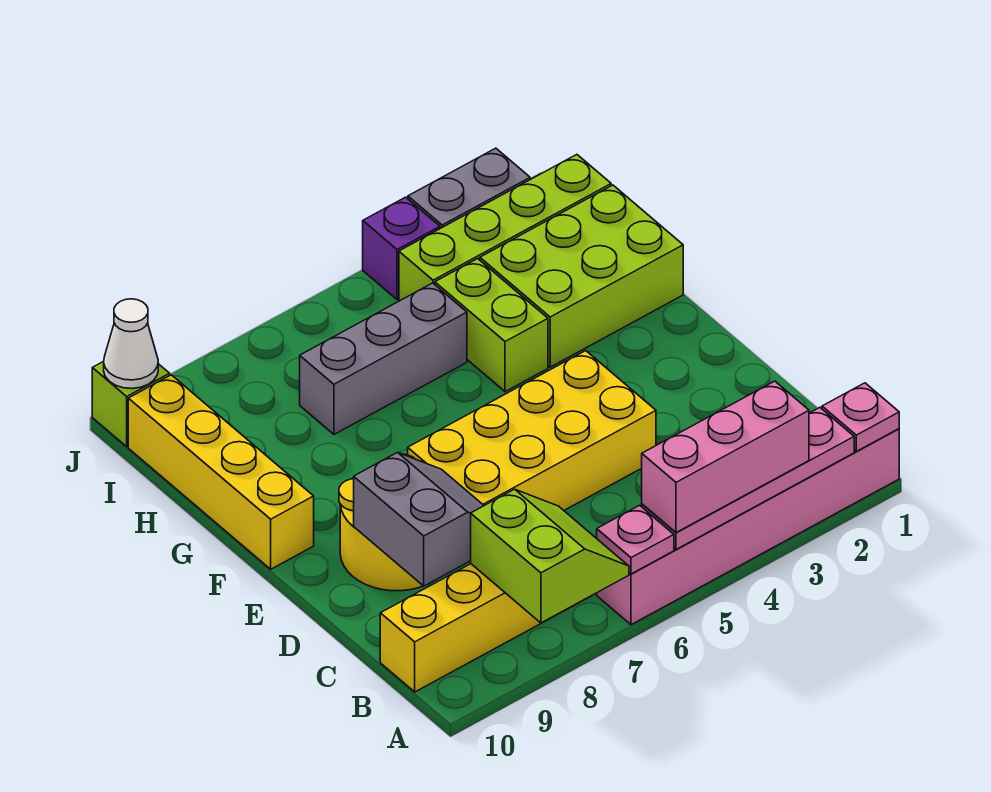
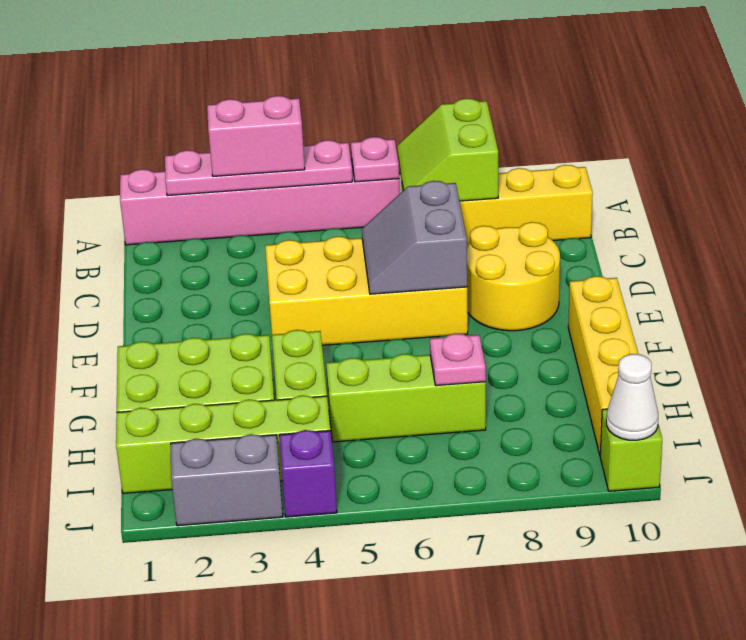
pink 1x1 plate [822,383,899,451] -> pink 1x1 plate moved to [430,333,486,386]
pink 1x3 brick [642,381,809,533] -> pink 1x2 brick [207,96,305,176]
grey 2x2 slope [354,452,484,586] -> grey 2x2 slope moved to [362,181,467,294]
grey 1x3 brick [300,283,467,434] -> lime 1x3 brick [326,354,486,442]

